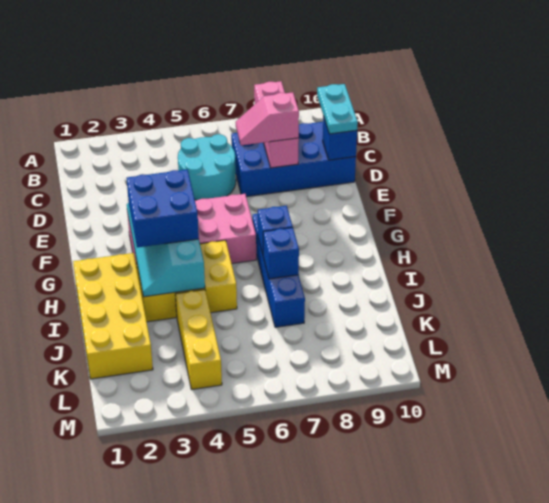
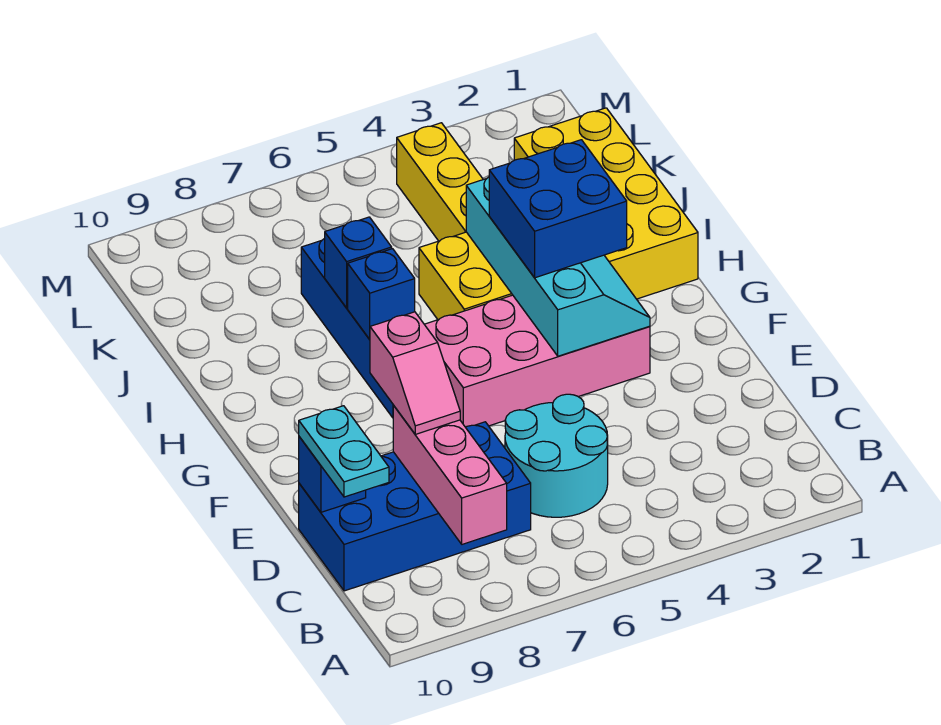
pink 1x2 slope [236,92,299,145] -> pink 1x2 slope turned to [370,312,460,434]

